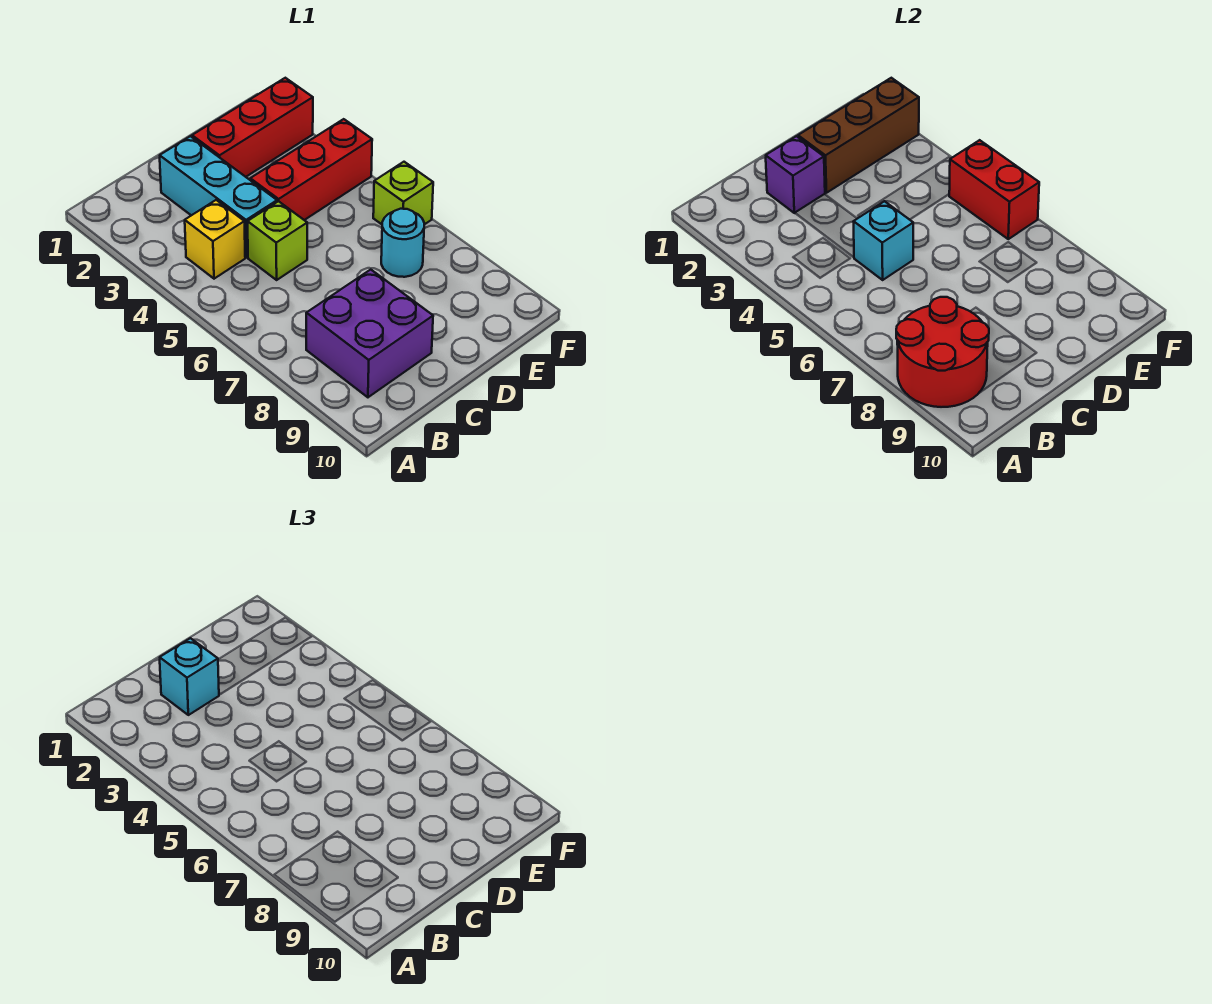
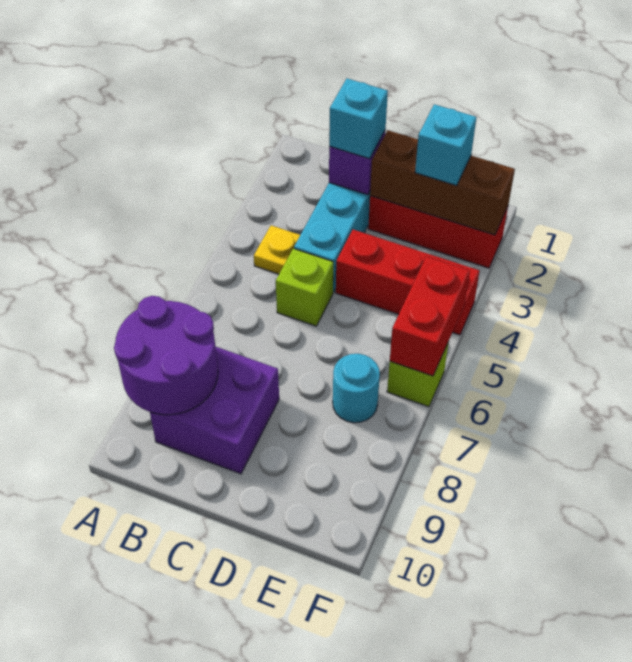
red 2x2 round brick [896,297,989,407] -> purple 2x2 round brick [114,296,218,415]
yellow 1x1 brick [185,200,245,279] -> yellow 1x1 plate [254,225,300,274]
cyan 1x1 brick [853,201,913,280] -> cyan 1x1 brick moved to [415,104,476,186]

